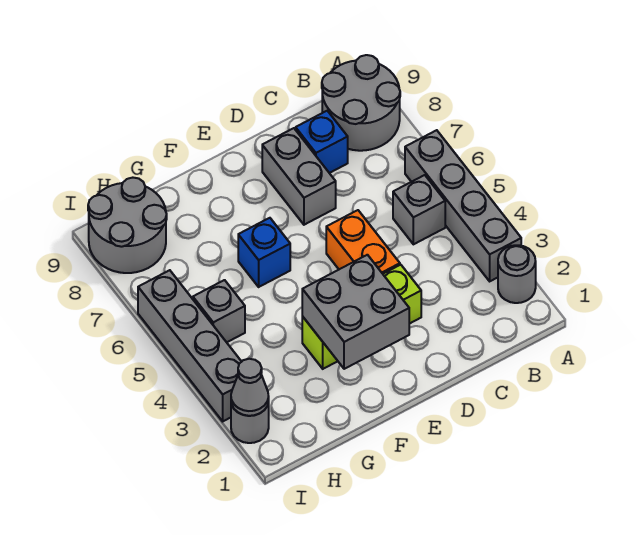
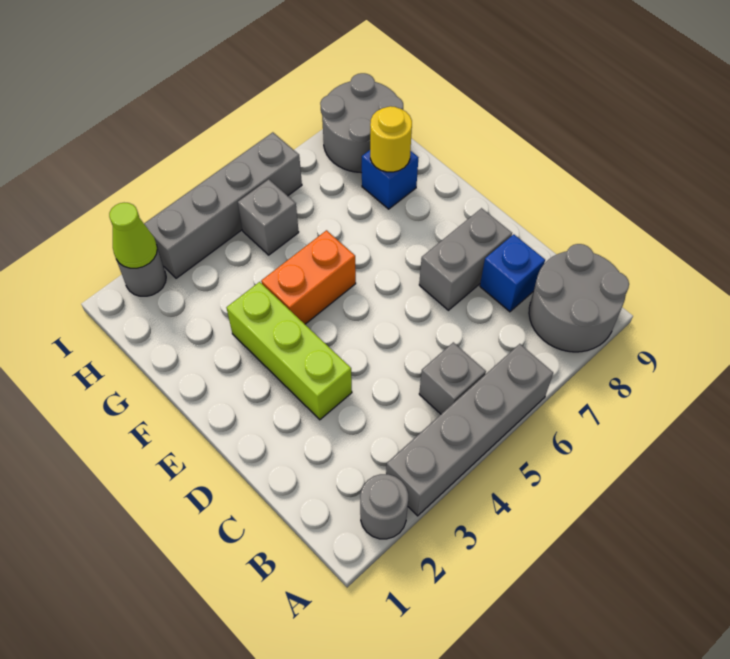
orange 1x2 brick [326,210,400,274] -> orange 1x2 brick moved to [261,230,356,324]
grey 2x2 brick [302,255,409,369] -> none
blue 1x1 brick [238,218,290,287] -> blue 1x1 brick moved to [362,150,418,209]
none -> yellow 1x1 round brick [370,106,412,172]
grey 1x1 cone [231,359,269,416] -> lime 1x1 cone [109,203,157,268]

